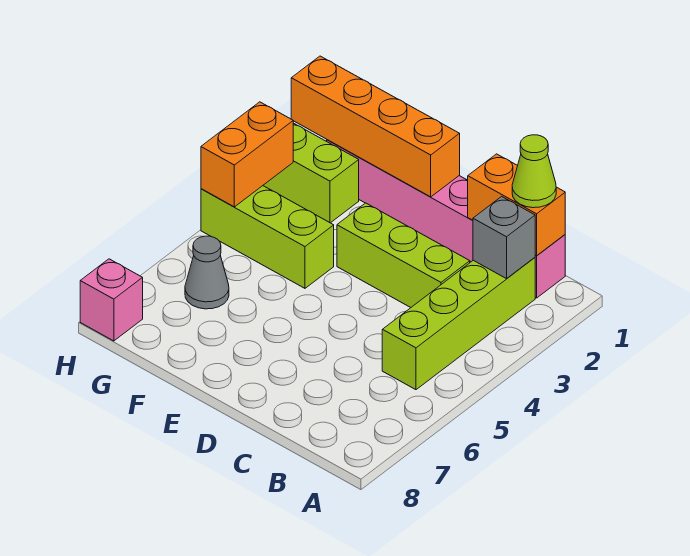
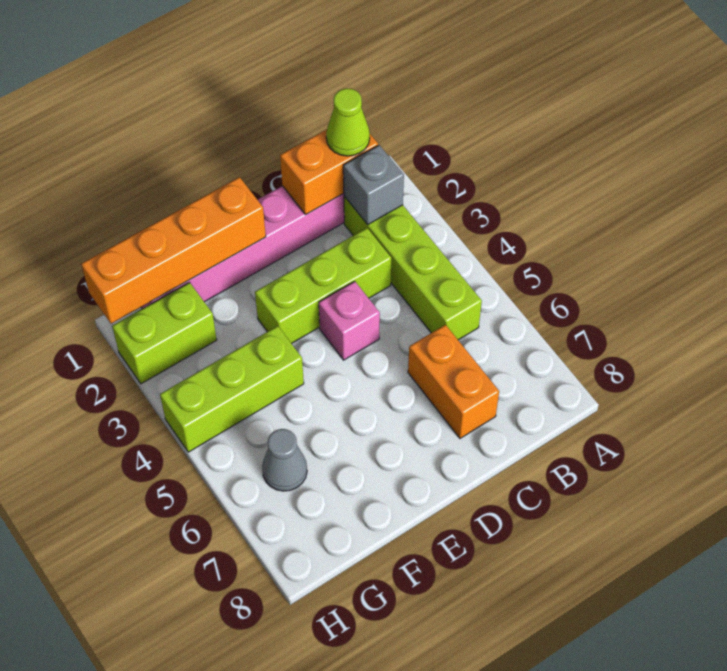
orange 1x2 brick [201,102,293,207] -> orange 1x2 brick moved to [408,325,499,438]
pink 1x1 brick [80,259,143,341] -> pink 1x1 brick moved to [319,281,380,360]

